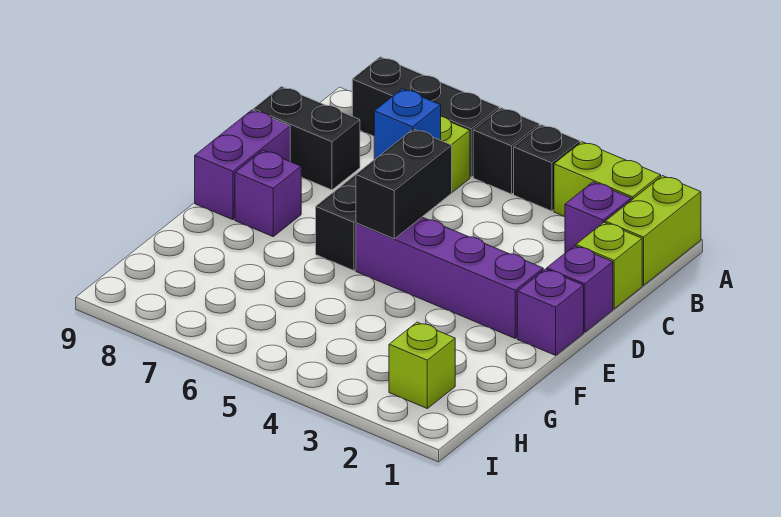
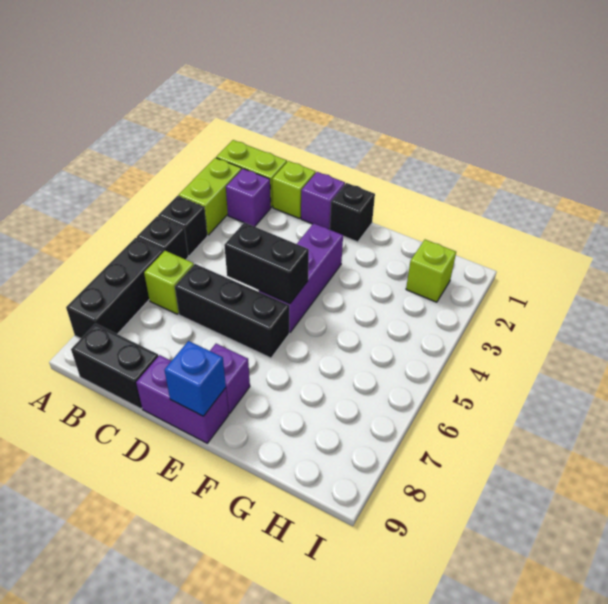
blue 1x1 brick [374,89,441,159] -> blue 1x1 brick moved to [164,341,226,416]
black 1x2 brick [253,87,360,190] -> black 1x2 brick turned to [71,324,158,409]
purple 1x1 brick [517,269,584,355] -> black 1x1 brick [330,183,375,242]
purple 1x4 brick [356,217,543,338] -> purple 1x3 brick [259,223,343,332]

